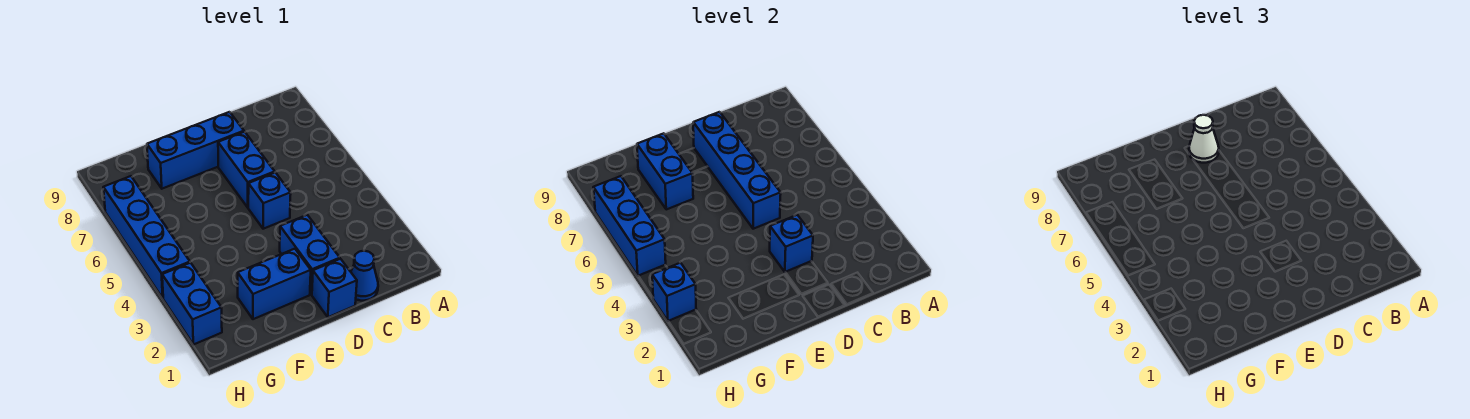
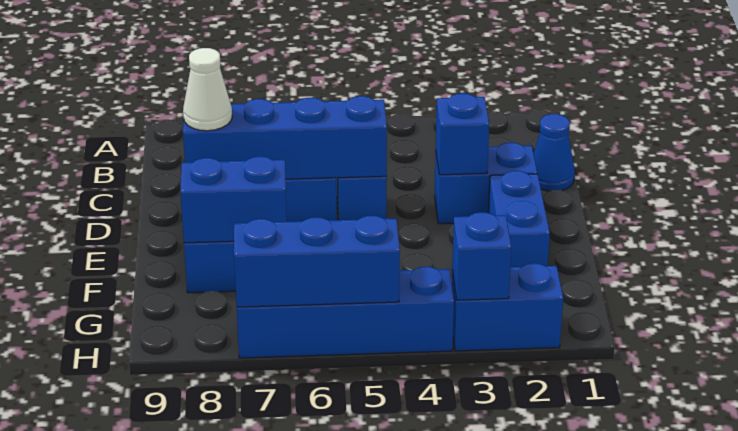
blue 1x1 brick [312,259,357,317] -> none

